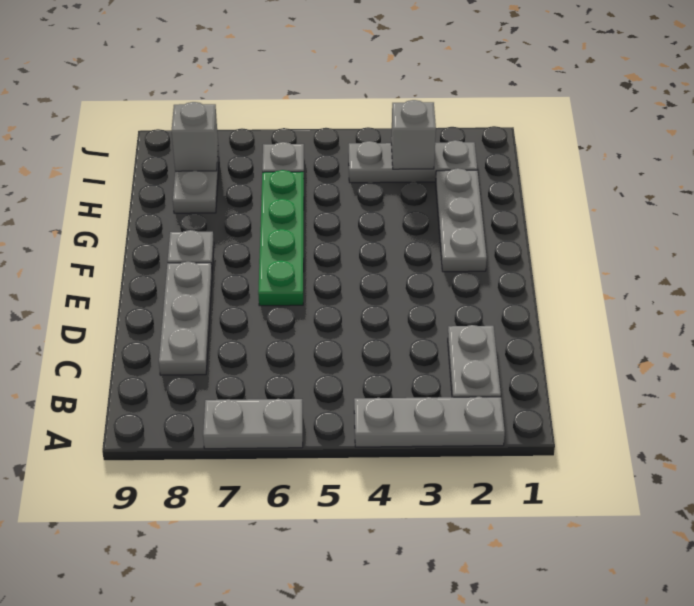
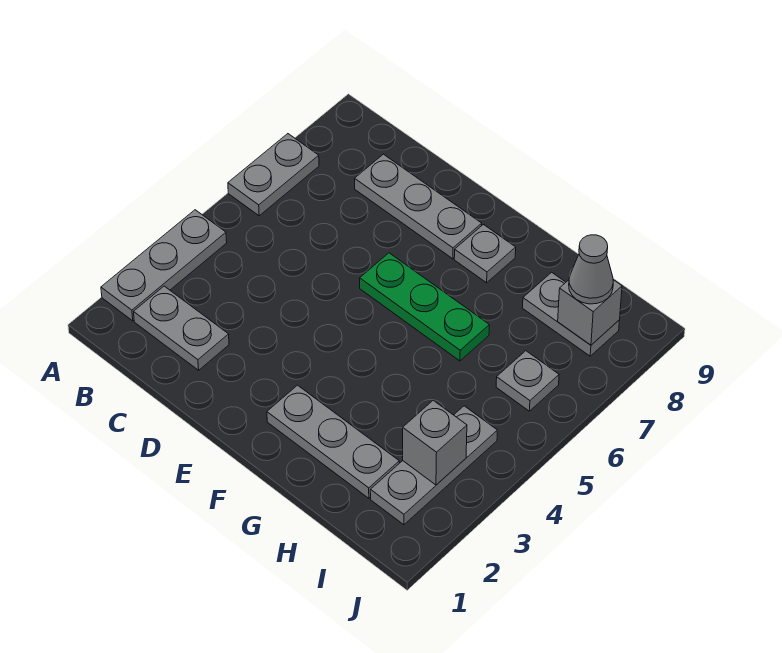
green 1x4 plate [258,170,304,306] -> green 1x3 plate [360,253,489,361]
none -> grey 1x1 cone [569,235,613,304]

